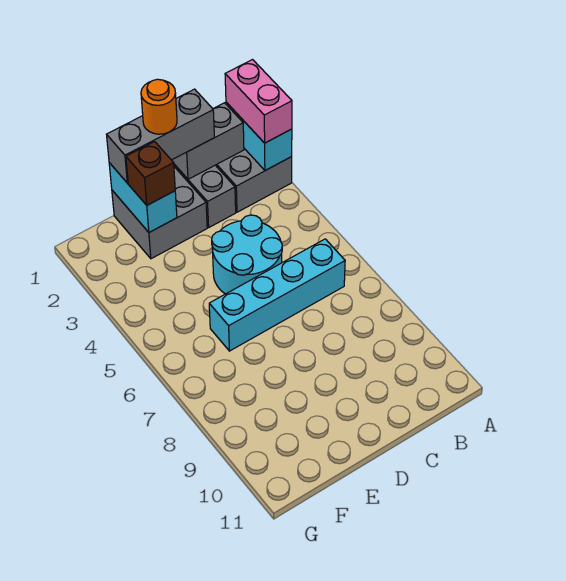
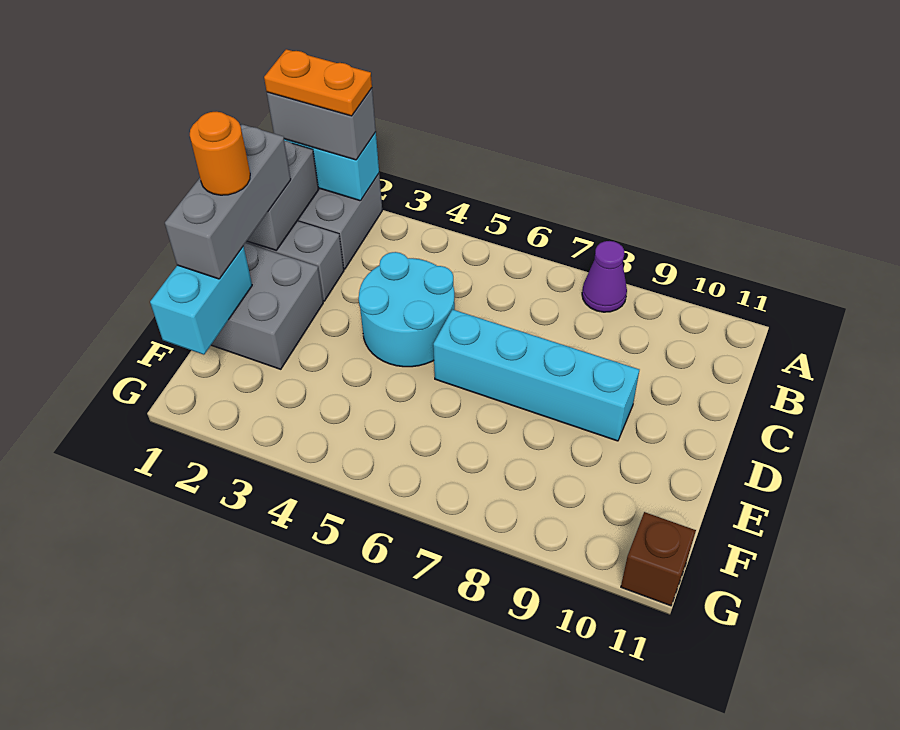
pink 1x2 brick [225,60,292,143] -> grey 1x2 brick [267,88,376,160]
none -> orange 1x2 plate [264,49,372,116]
none -> purple 1x1 cone [582,241,627,312]
cyan 1x4 brick [209,239,345,351] -> cyan 1x4 brick turned to [433,309,639,441]
cyan 1x2 brick [109,163,177,232] -> cyan 1x2 brick turned to [150,246,252,355]
brown 1x1 brick [126,142,175,205] -> brown 1x1 brick moved to [621,512,696,606]

